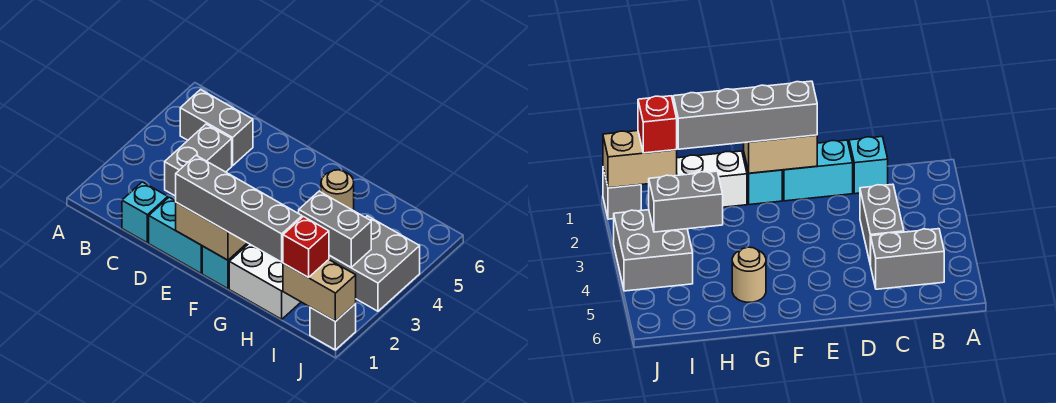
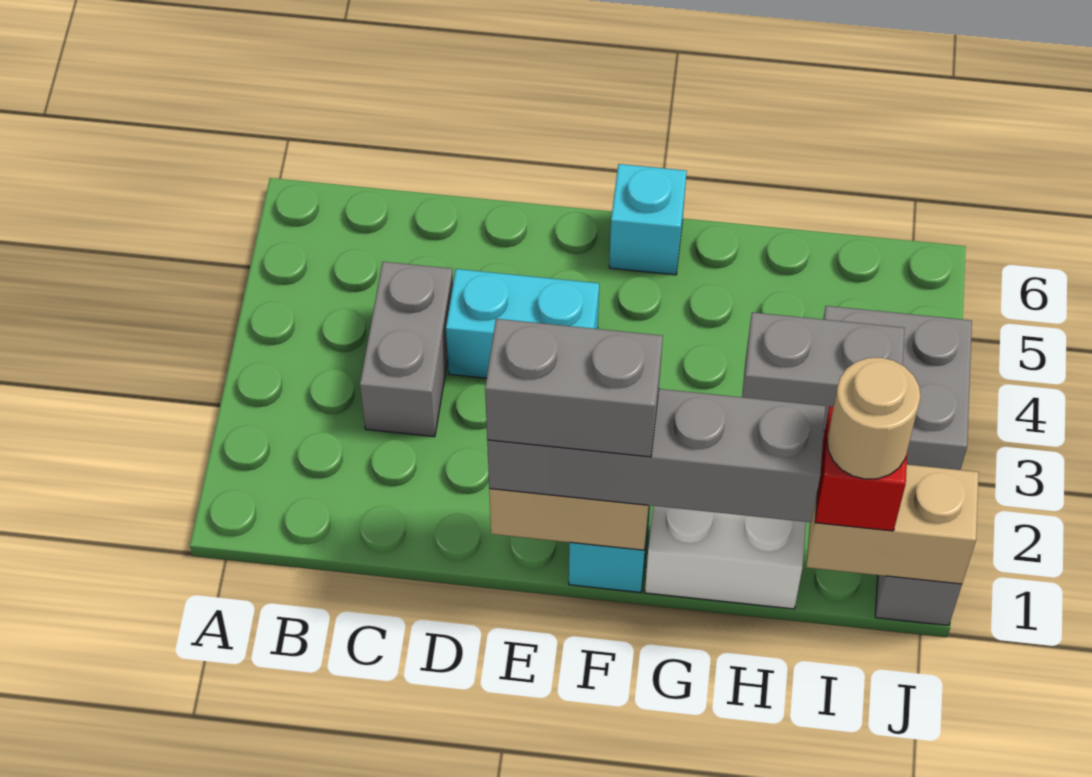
grey 1x2 brick [180,90,253,166] -> grey 1x2 brick moved to [485,319,663,457]
cyan 1x1 brick [122,182,168,243] -> cyan 1x1 brick moved to [609,164,687,275]
cyan 1x2 brick [149,197,202,273] -> cyan 1x2 brick moved to [446,269,599,378]
tan 1x1 round brick [321,170,354,211] -> tan 1x1 round brick moved to [827,358,921,479]

